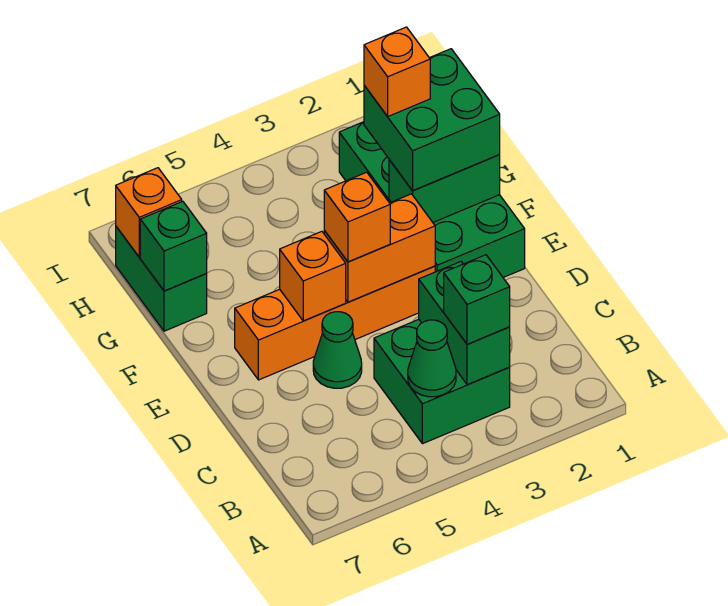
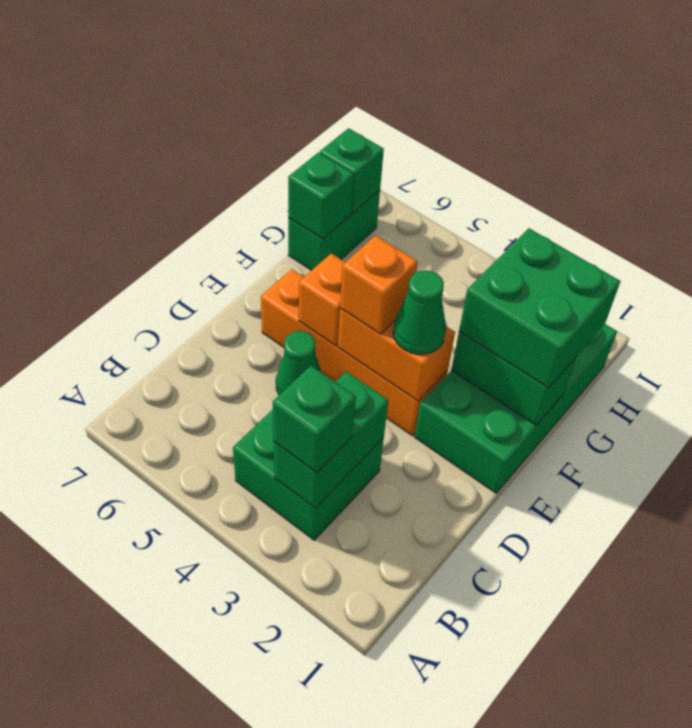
green 1x1 cone [408,320,456,397] -> green 1x1 cone moved to [393,270,446,354]
orange 1x1 brick [364,27,430,116] -> none
orange 1x1 brick [116,168,182,257] -> green 1x1 brick [320,128,384,213]

